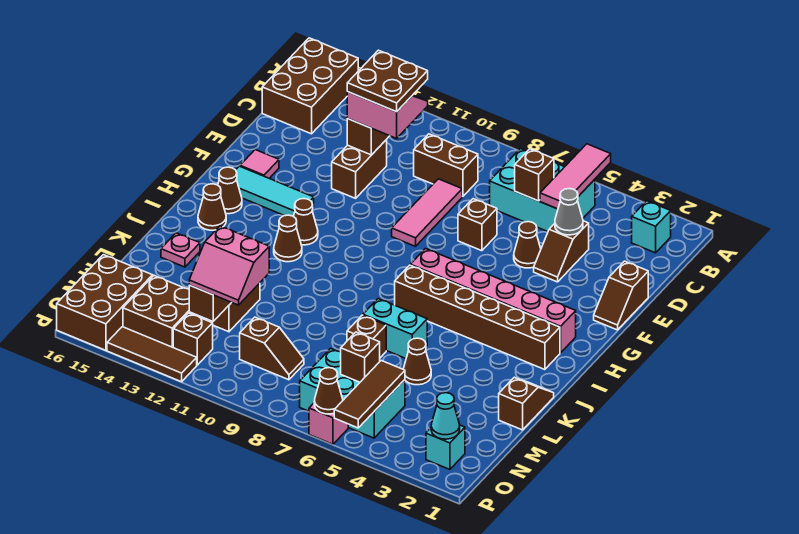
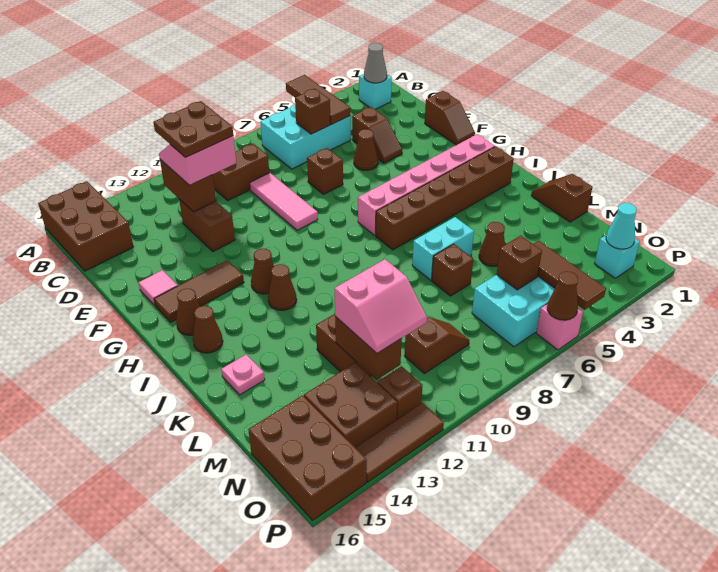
pink 1x3 tile [540,144,611,209] -> brown 1x3 tile [286,75,350,124]
grey 1x1 cone [555,189,583,235] -> grey 1x1 cone moved to [364,43,387,83]
cyan 1x3 tile [236,166,314,216] -> brown 1x3 tile [154,260,244,322]

